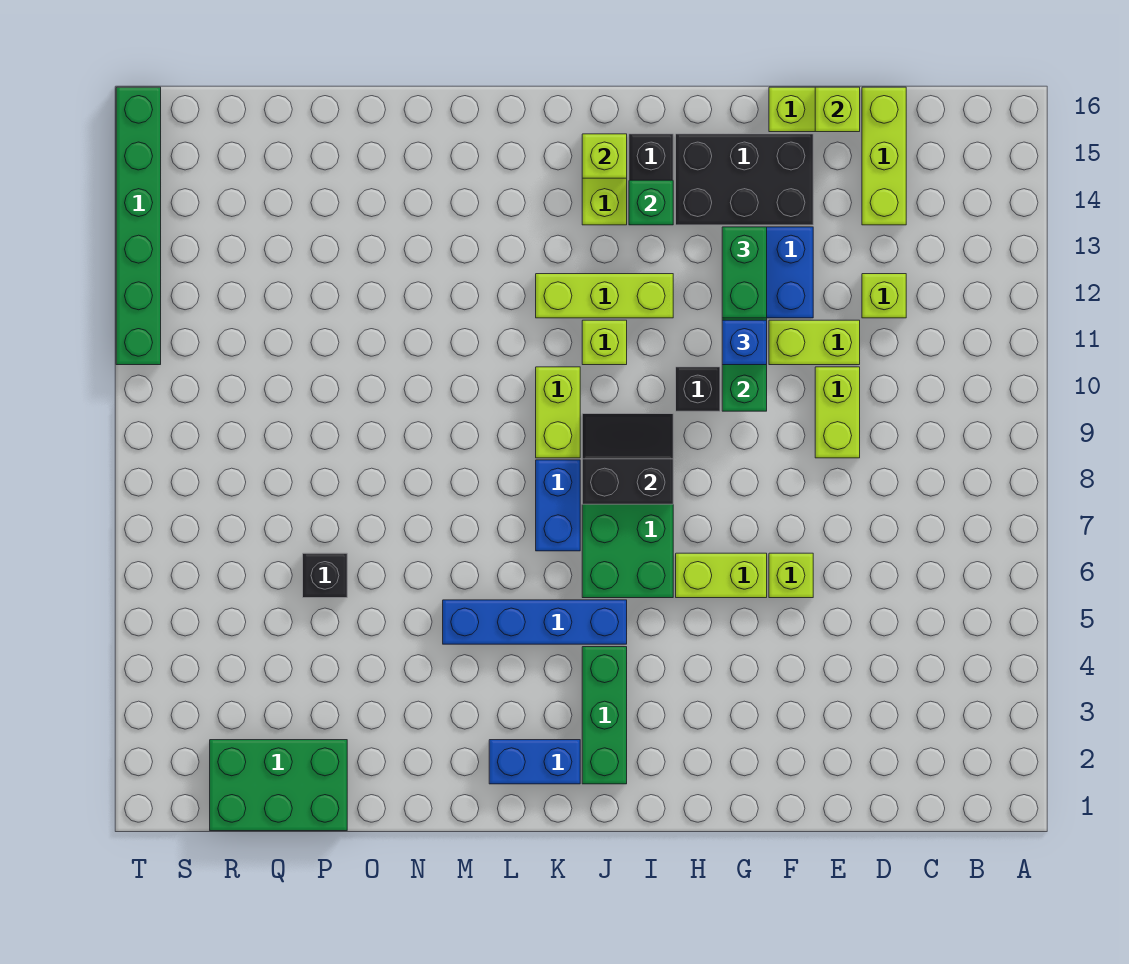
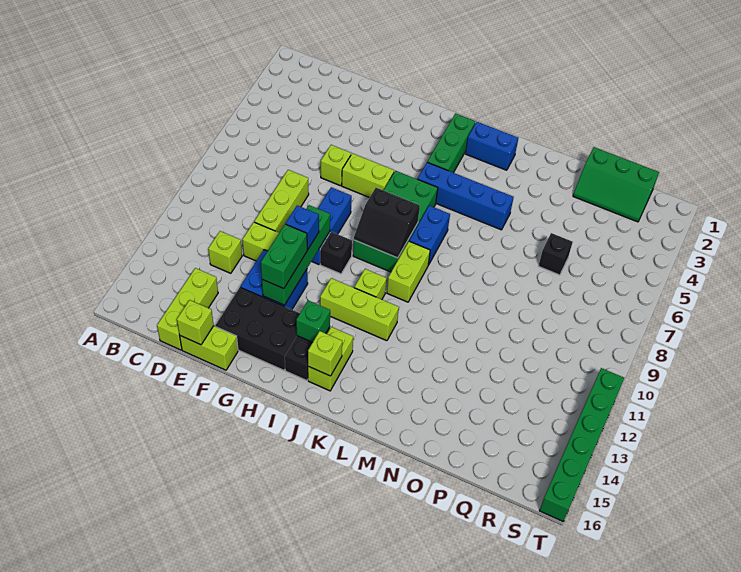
lime 1x2 brick [815,367,860,458] -> lime 1x3 brick [254,170,309,233]
none -> blue 1x3 brick [311,187,352,265]
green 2x3 brick [210,740,347,831] -> green 2x3 slope [573,147,659,222]

